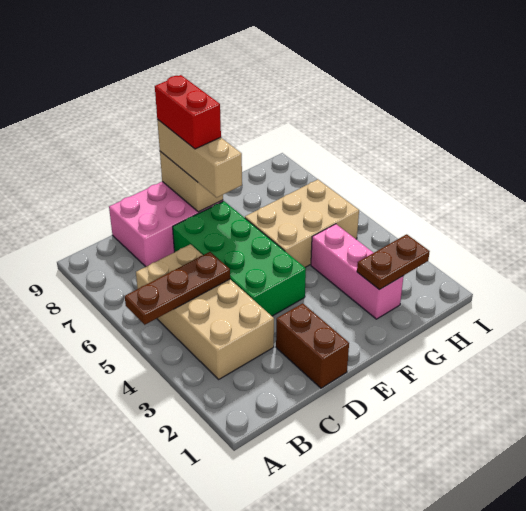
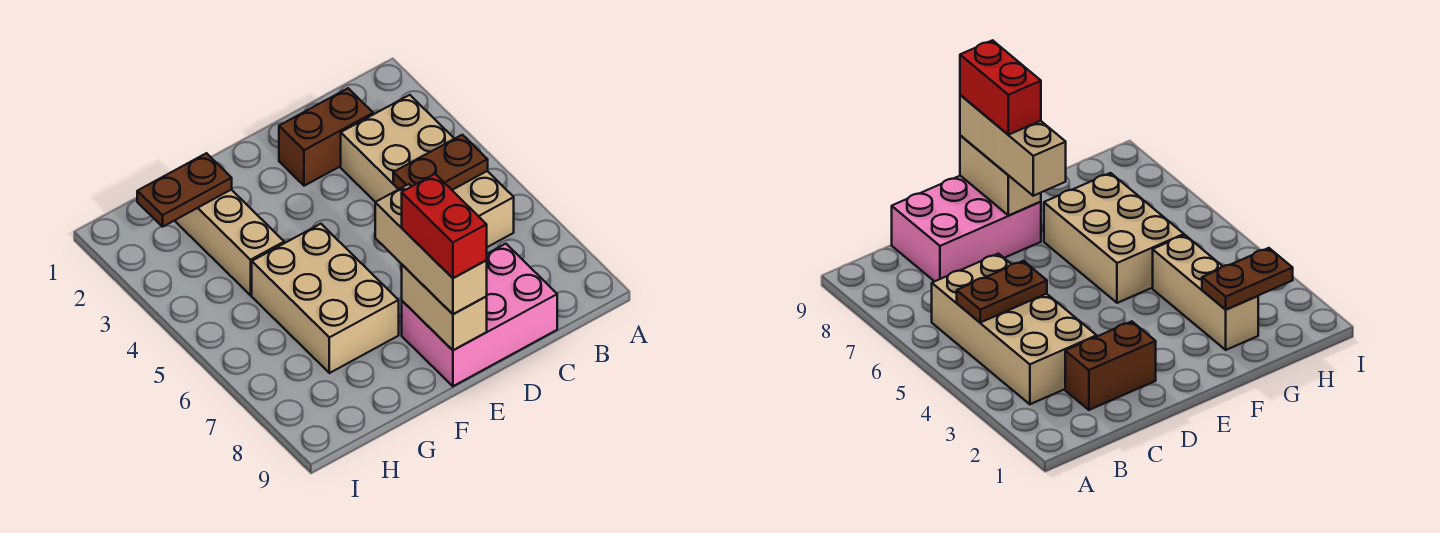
brown 1x3 plate [125,252,230,325] -> brown 1x2 plate [393,135,488,190]
brown 1x2 brick [276,303,349,388] -> brown 1x2 brick turned to [279,88,373,186]
green 2x4 brick [173,201,306,316] -> none
tan 2x3 brick [245,180,359,267] -> tan 2x3 brick turned to [252,224,399,373]
pink 1x3 brick [311,224,403,319] -> tan 1x3 brick [175,190,284,295]

